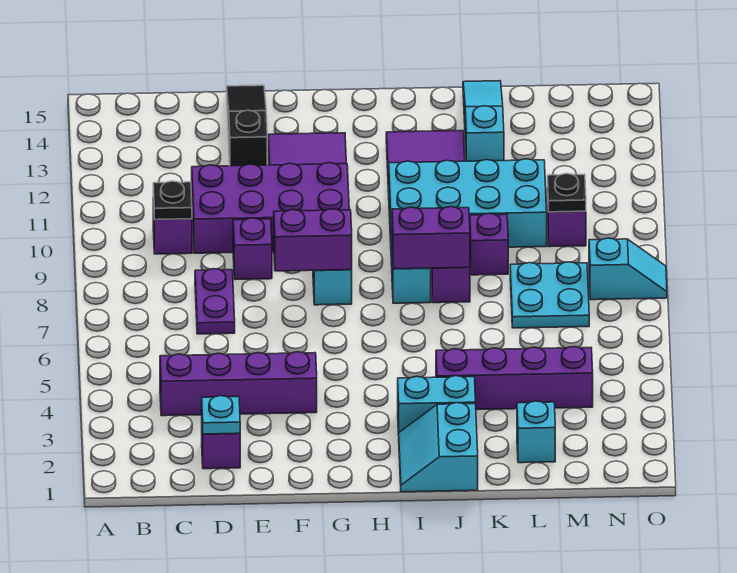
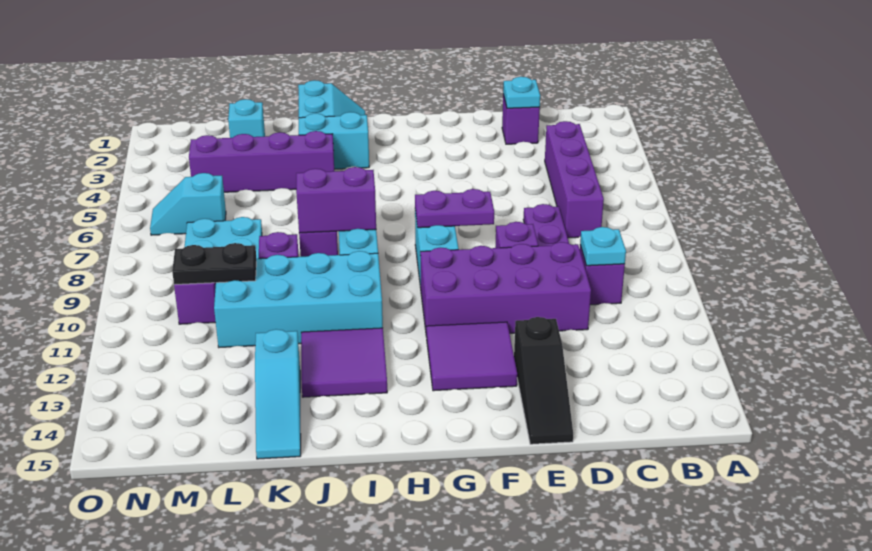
purple 1x4 brick [160,352,317,416] -> purple 1x4 brick turned to [545,121,604,238]
black 1x1 plate [153,181,192,220] -> cyan 1x1 plate [580,227,626,266]
purple 1x2 brick [274,209,352,271] -> purple 1x2 plate [415,189,494,228]
black 1x1 plate [547,174,586,212] -> black 1x2 plate [172,243,256,285]
cyan 1x2 slope [589,238,667,300] -> cyan 1x2 slope moved to [150,173,226,235]

